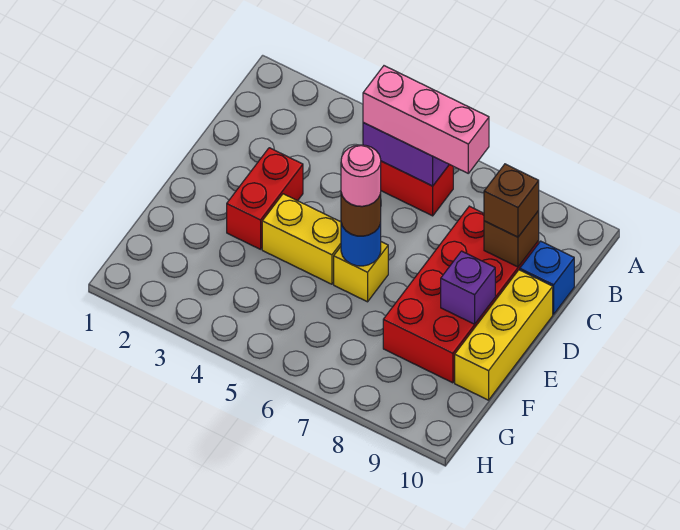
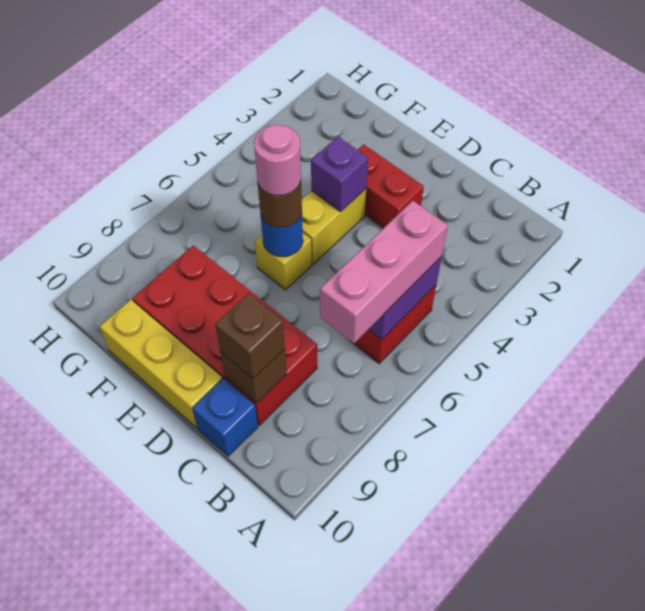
purple 1x1 brick [441,251,495,324] -> purple 1x1 brick moved to [311,137,368,212]

